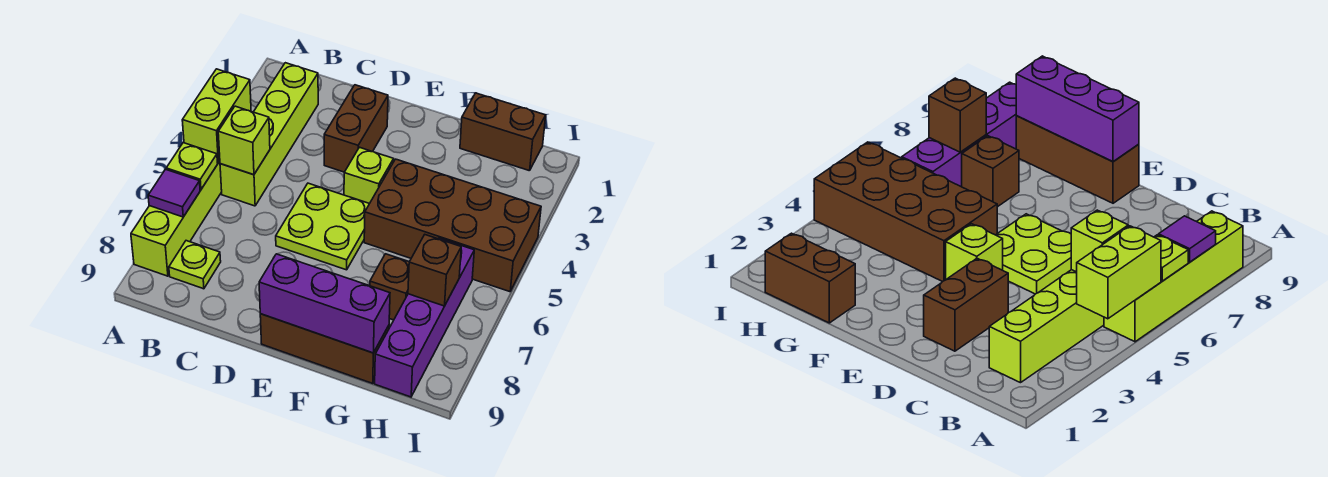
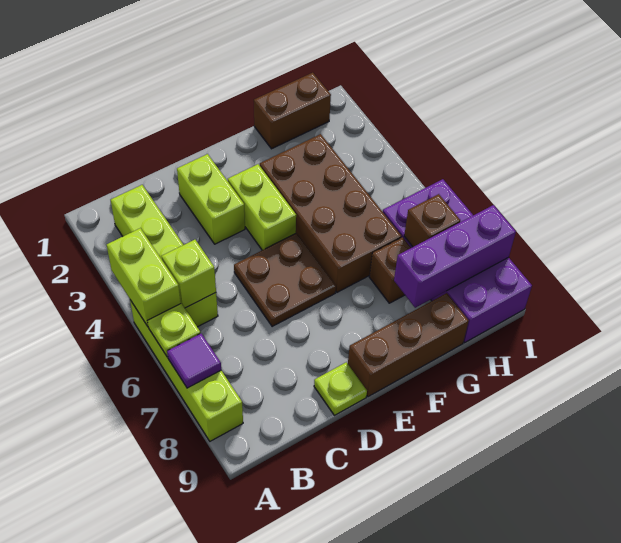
lime 1x1 plate [169,241,221,289] -> lime 1x1 plate moved to [314,362,367,415]
brown 1x2 brick [324,85,388,172] -> lime 1x2 brick [177,154,245,244]
lime 2x2 plate [276,183,369,270] -> brown 2x2 plate [234,233,336,327]
lime 1x1 brick [344,147,394,204] -> lime 1x2 brick [228,164,296,250]
purple 1x3 brick [259,254,390,353] -> purple 1x3 brick moved to [394,205,516,308]
brown 2x4 brick [364,159,541,292] -> brown 2x4 brick turned to [260,134,401,292]
purple 1x4 brick [375,238,474,397] -> purple 2x4 brick [383,179,532,343]

